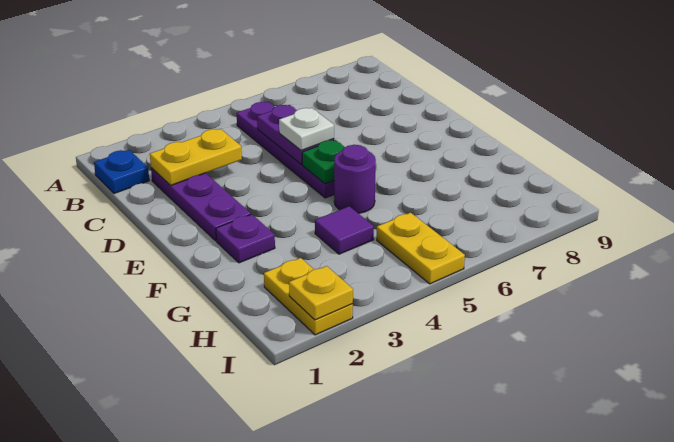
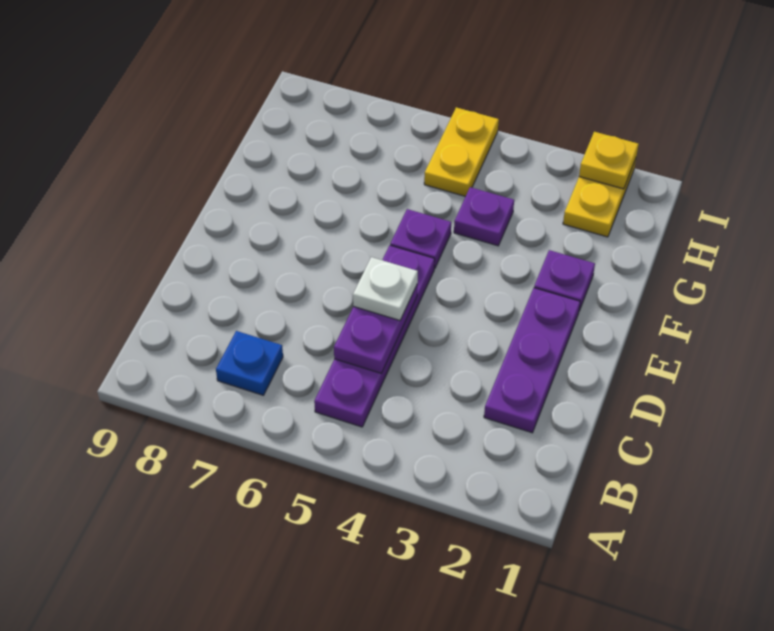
blue 1x1 plate [94,150,149,194] -> blue 1x1 plate moved to [216,331,283,395]
yellow 1x2 plate [150,129,242,185] -> none
green 1x1 plate [302,140,345,184] -> none
purple 1x1 round brick [334,145,376,213] -> purple 1x1 plate [390,209,451,269]
purple 1x1 tile [315,206,374,254] -> purple 1x1 plate [454,187,514,246]

